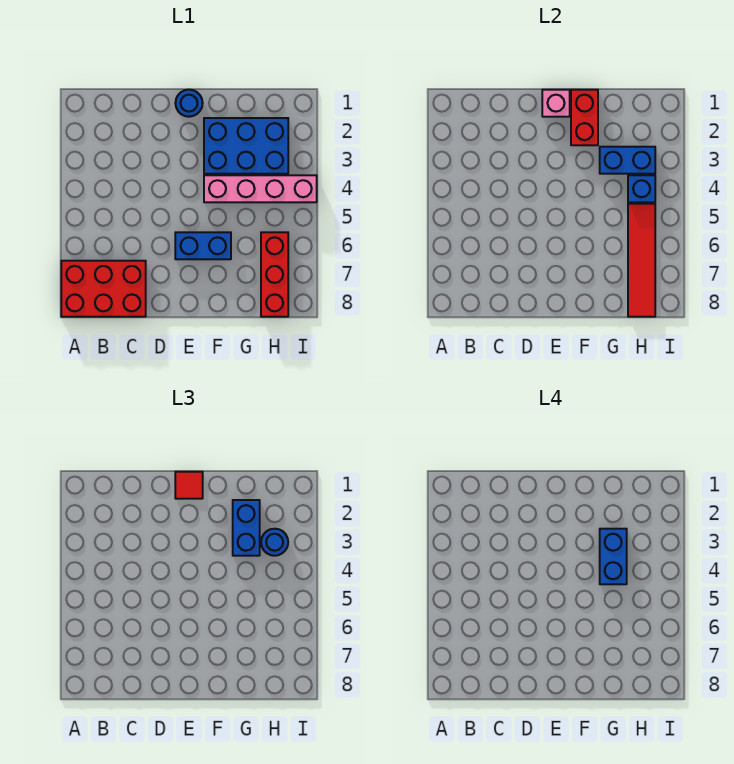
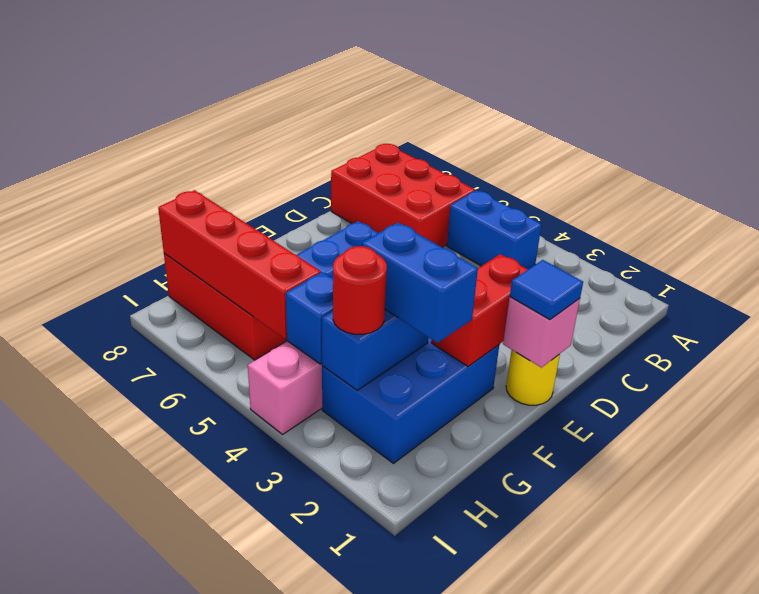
red 2x3 brick [61,261,146,317] -> red 2x3 brick turned to [331,144,475,247]
blue 1x1 round brick [175,90,203,117] -> yellow 1x1 round brick [506,350,560,405]
red 1x1 tile [175,472,203,499] -> blue 1x1 tile [510,260,583,320]
red 1x2 brick [571,90,598,145] -> red 1x2 brick turned to [431,254,528,366]
blue 1x2 brick [600,529,627,584] -> blue 1x2 brick moved to [447,190,542,269]
blue 1x1 round brick [261,529,288,556] -> red 1x1 round brick [333,246,387,334]
red 1x4 tile [628,204,655,317] -> red 1x4 brick [158,190,321,339]

